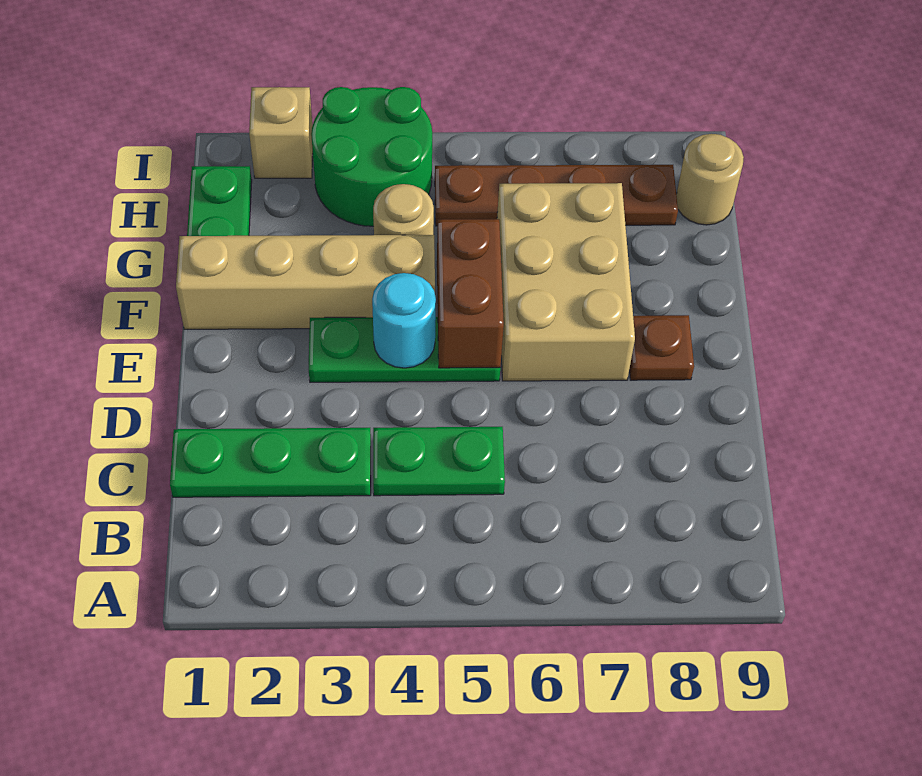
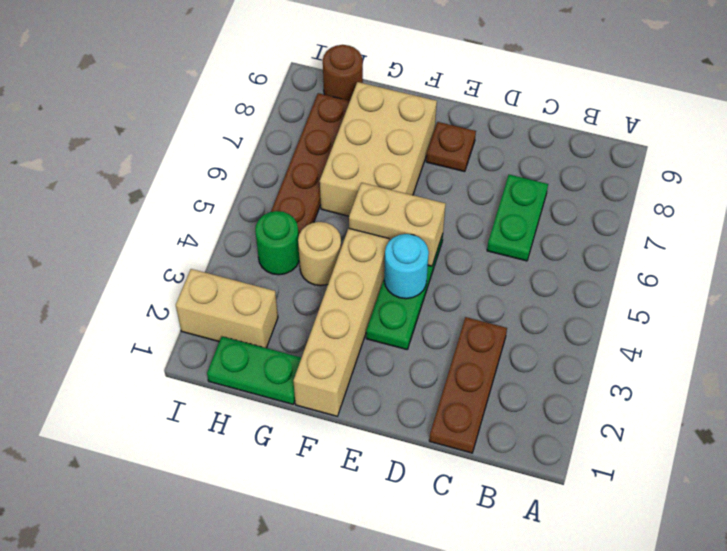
green 1x3 plate [170,428,371,497] -> brown 1x3 plate [429,317,507,453]
green 1x2 plate [373,427,505,496] -> green 1x2 plate moved to [487,175,548,261]
brown 1x2 brick [437,219,504,368] -> tan 1x2 brick [349,183,445,266]
tan 2x3 brick [497,183,635,381] -> tan 2x3 brick turned to [320,82,437,216]
green 2x2 round brick [311,87,432,226] -> green 1x1 round brick [255,211,299,275]
tan 1x1 round brick [676,134,744,225] -> brown 1x1 round brick [323,45,363,101]
tan 1x1 brick [249,87,313,178] -> tan 1x2 brick [176,269,278,348]

